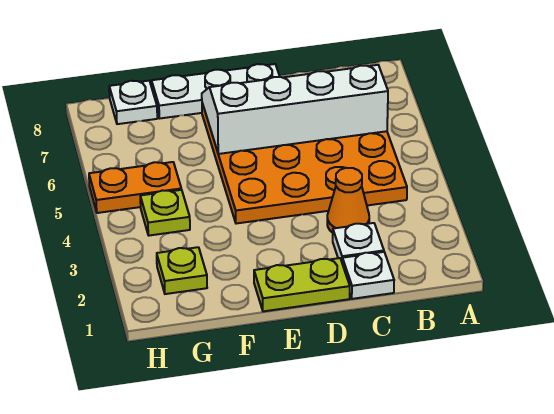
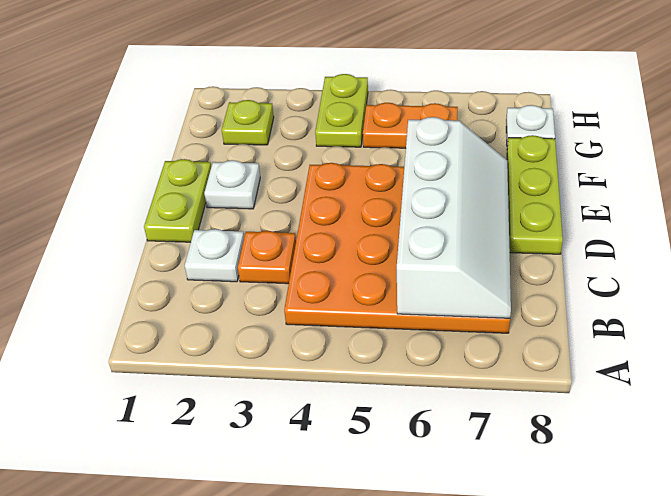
white 1x1 plate [342,252,394,299] -> white 1x1 plate moved to [204,160,260,209]
orange 1x1 cone [327,168,369,233] -> orange 1x1 plate [238,231,296,284]
white 1x3 plate [152,64,280,118] -> lime 1x3 plate [507,135,563,254]
lime 1x1 plate [140,190,190,236] -> lime 1x2 plate [315,74,368,147]
orange 1x2 plate [89,162,181,213] -> orange 1x2 plate turned to [363,103,458,148]

